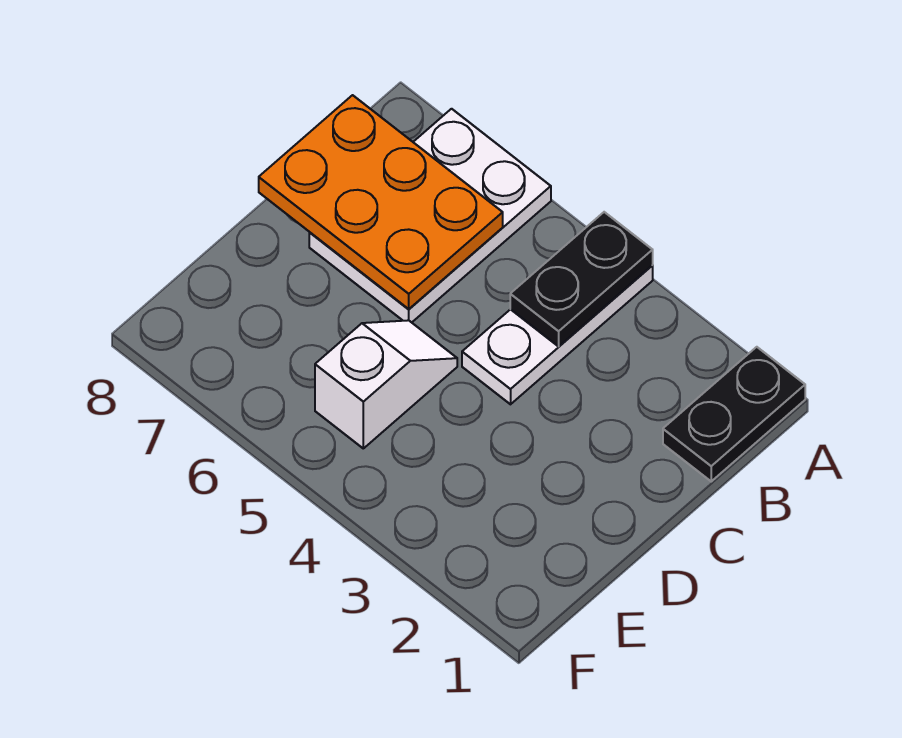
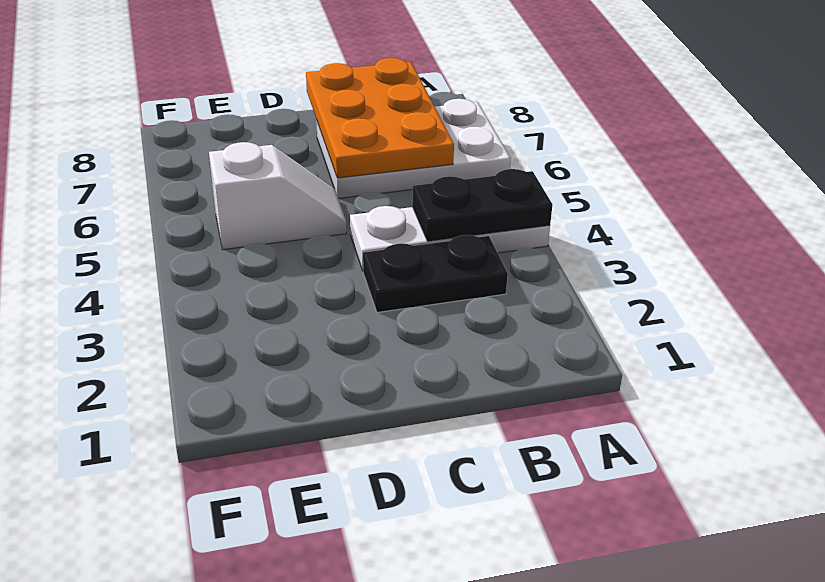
black 1x2 plate [663,347,805,481] -> black 1x2 plate moved to [363,235,508,312]

